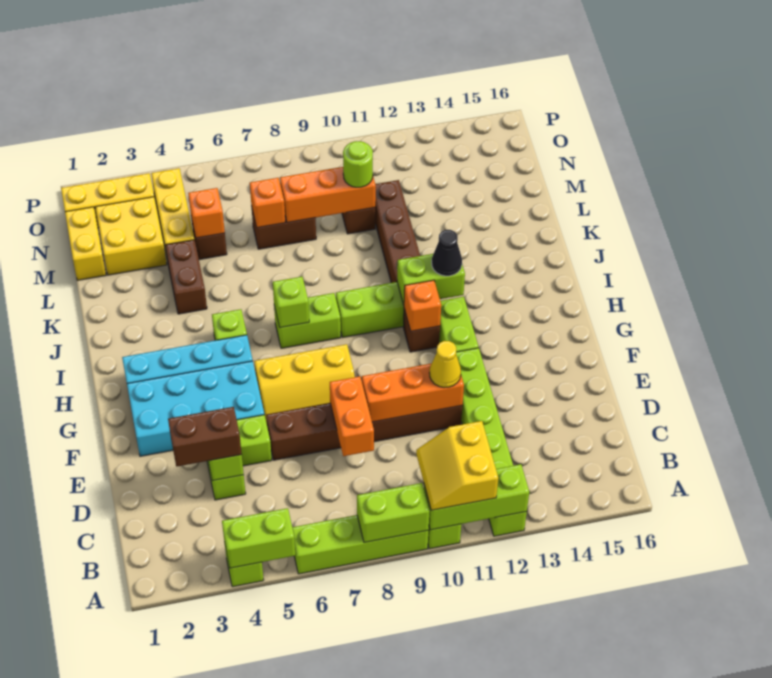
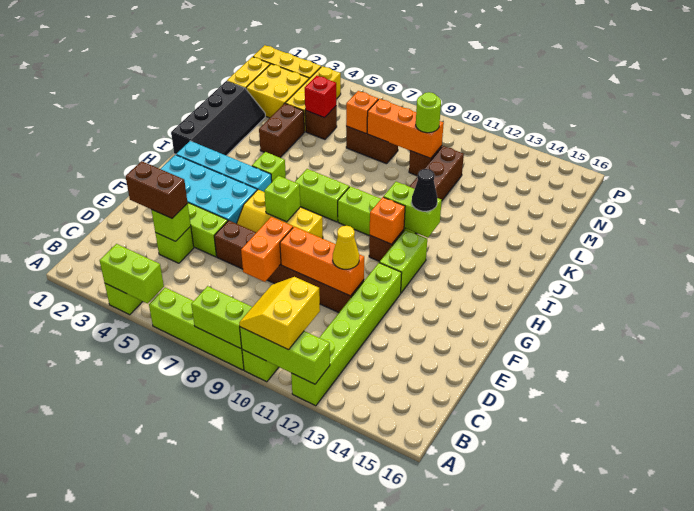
none -> black 2x4 slope [171,81,265,156]
lime 1x1 brick [273,277,309,328] -> lime 1x1 brick moved to [264,176,300,222]
orange 1x1 brick [188,188,225,238] -> red 1x1 brick [305,76,336,118]

